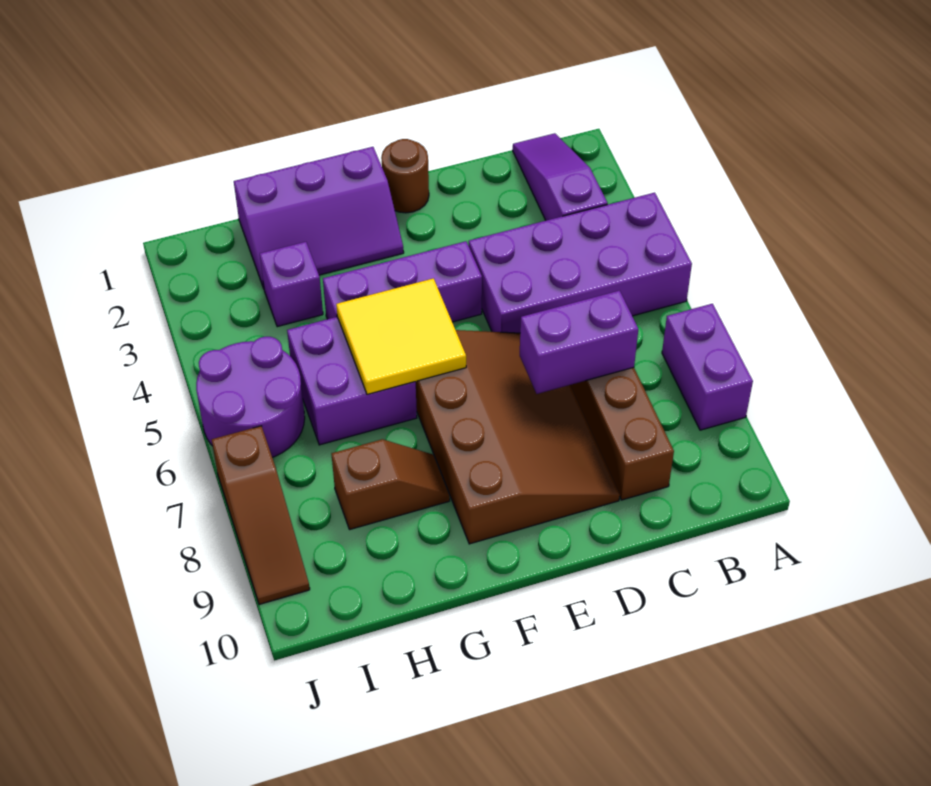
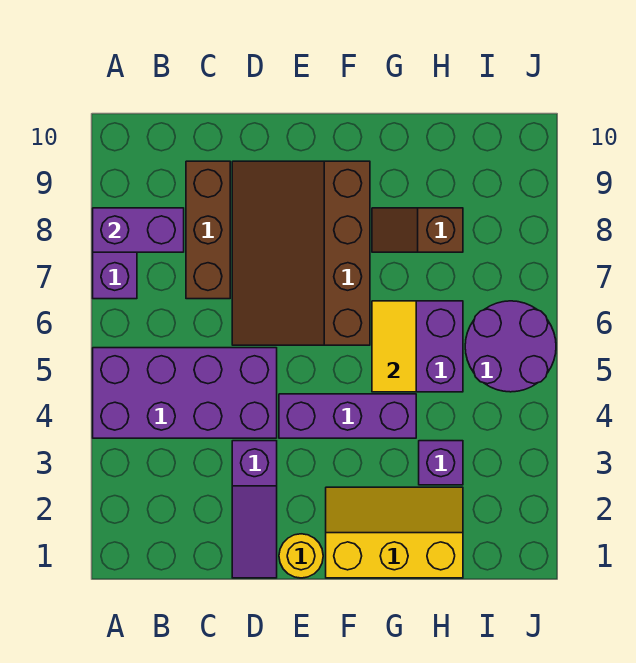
purple 1x3 slope [513,133,608,220] -> purple 1x3 slope moved to [232,441,277,578]
purple 1x2 brick [520,291,638,394] -> purple 1x2 brick moved to [93,208,184,252]
brown 1x1 round brick [381,139,429,213] -> yellow 1x1 round brick [279,534,323,578]
purple 2x3 slope [234,147,404,288] -> yellow 2x3 slope [326,487,463,578]
yellow 2x2 tile [336,278,466,394] -> yellow 1x2 tile [372,301,416,392]
brown 1x3 slope [212,426,310,604] -> none

